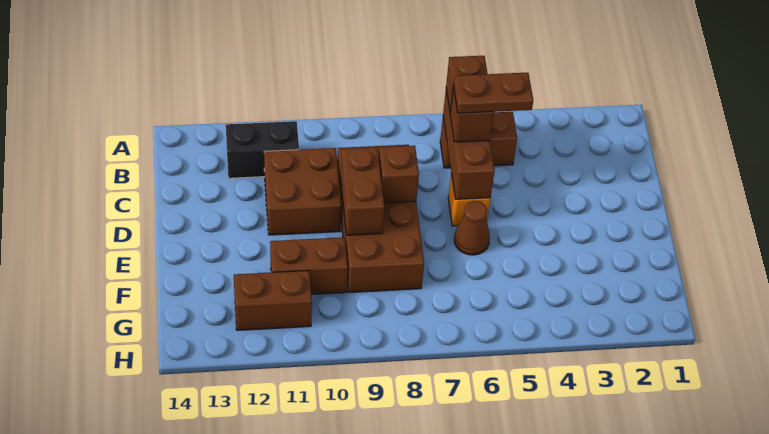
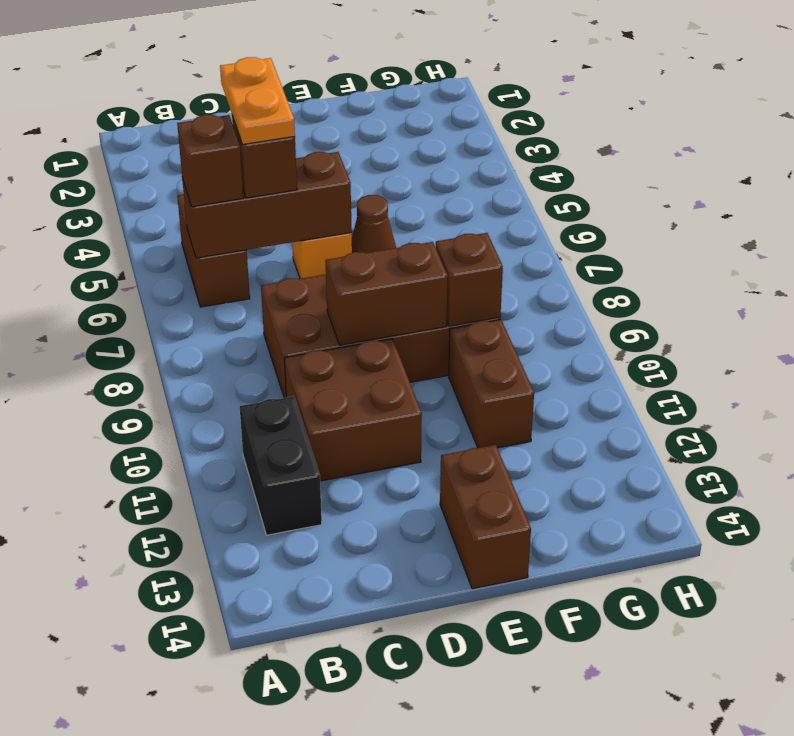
brown 1x2 plate [453,73,533,113] -> orange 1x2 plate [220,57,295,145]
brown 1x1 brick [379,146,419,203] -> brown 1x1 brick moved to [436,233,503,326]
brown 1x2 brick [234,271,312,330] -> brown 1x2 brick moved to [440,445,531,589]

